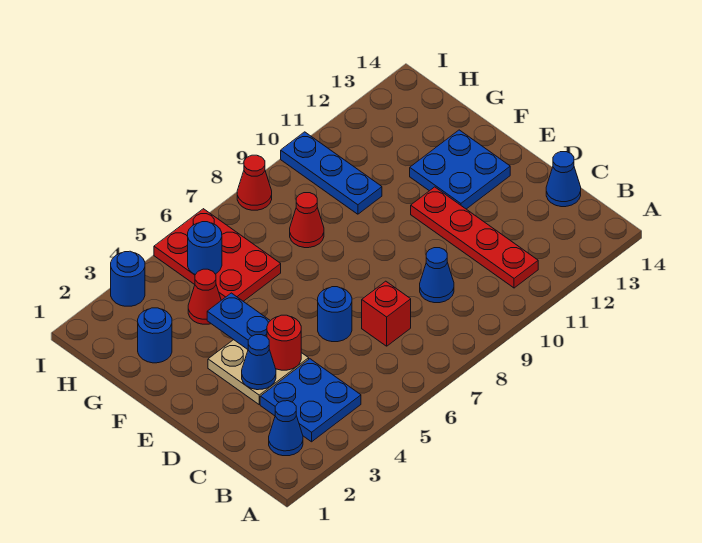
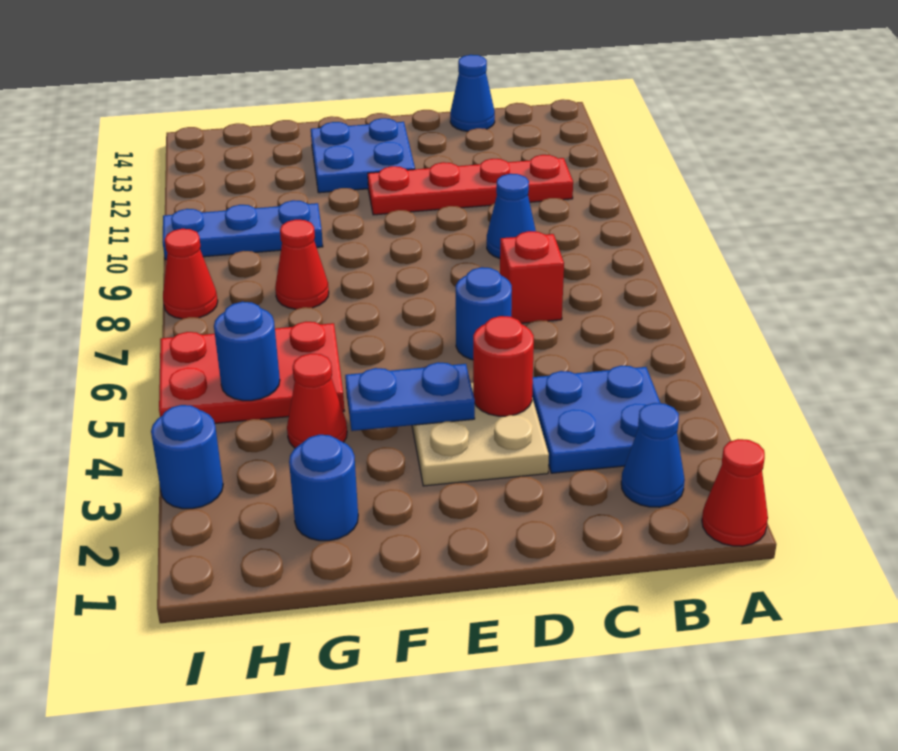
none -> red 1x1 cone [702,439,768,546]
blue 1x1 cone [242,335,276,390] -> none

